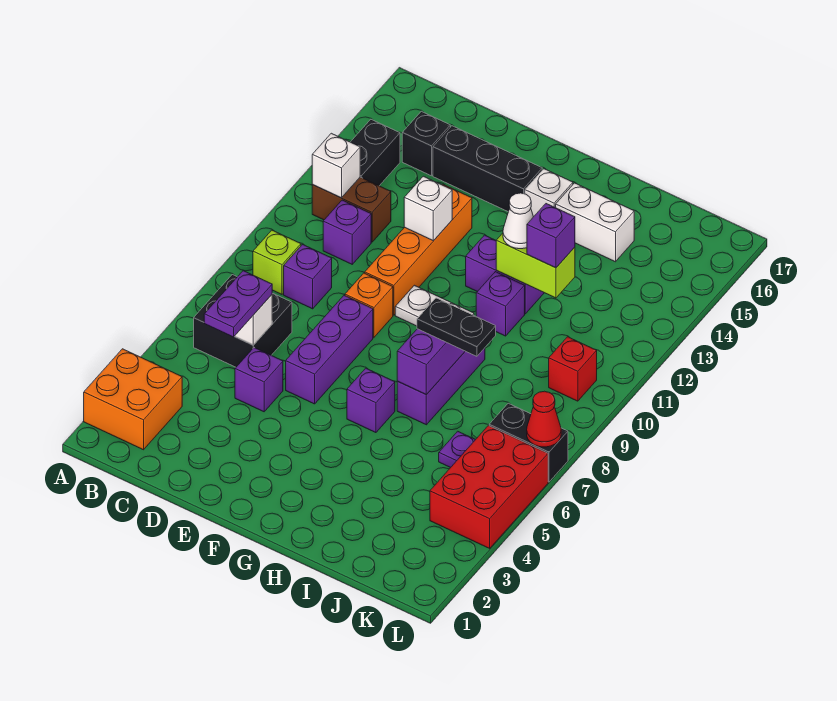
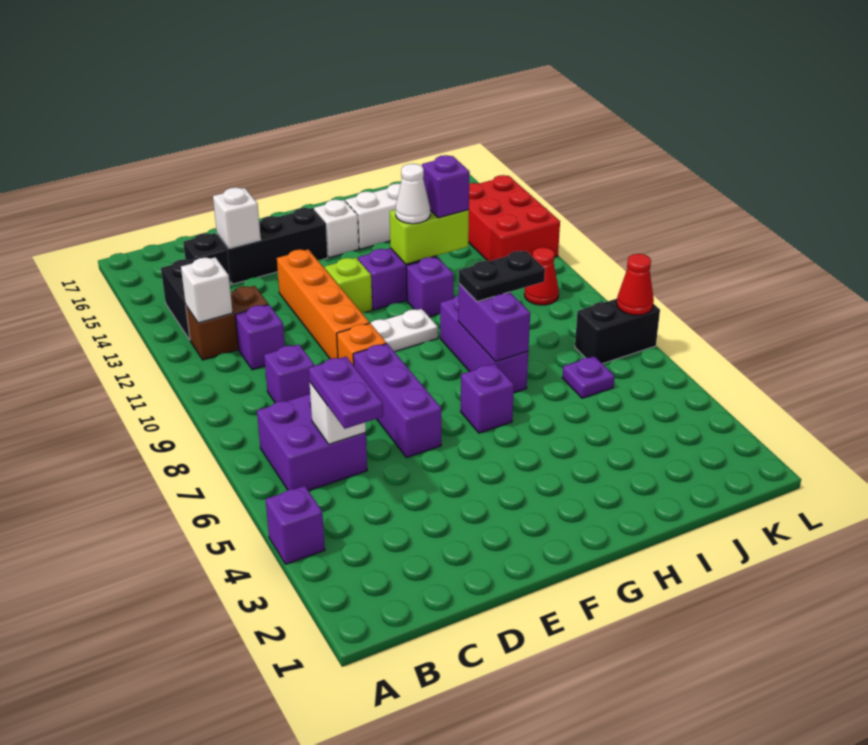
orange 2x2 brick [84,349,182,450] -> none
black 2x2 brick [194,275,292,367] -> purple 2x2 brick [257,394,367,491]
lime 1x1 brick [253,230,301,294] -> lime 1x1 brick moved to [325,258,372,313]
purple 1x1 brick [235,348,283,412] -> purple 1x1 brick moved to [266,486,325,564]
white 1x1 brick [404,176,452,241] -> white 1x1 brick moved to [213,188,261,248]
red 2x3 brick [430,426,548,548] -> red 2x3 brick moved to [468,175,560,261]
red 1x1 brick [549,337,597,401] -> red 1x1 cone [525,247,559,305]

